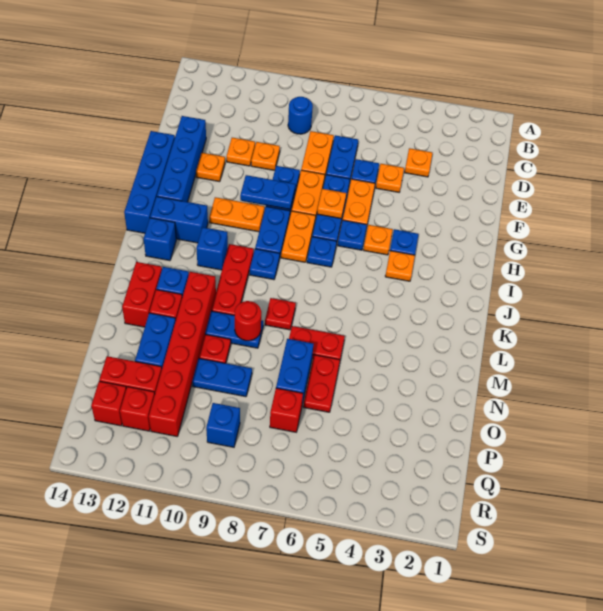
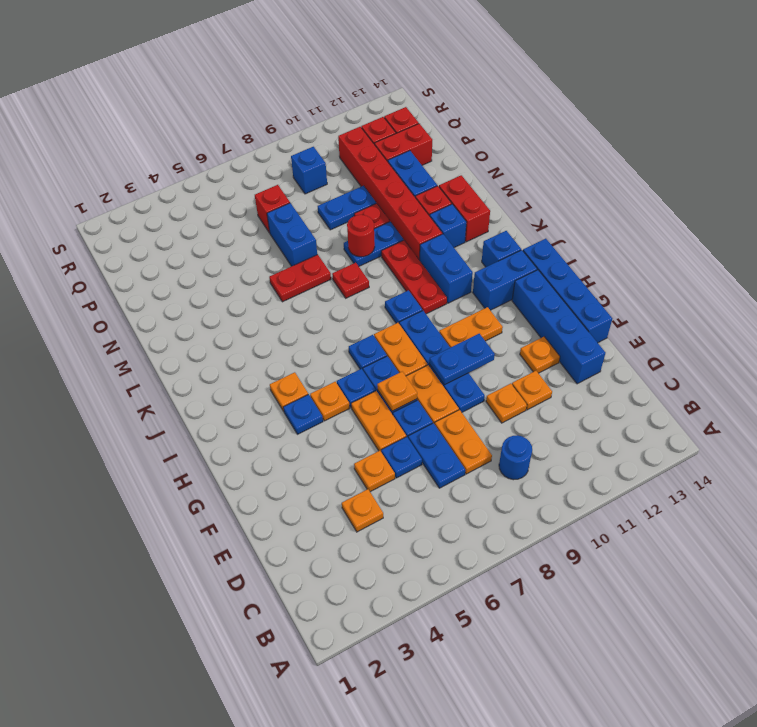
blue 1x1 brick [196,227,228,270] -> blue 1x2 brick [420,234,473,303]
red 1x2 plate [303,355,340,412] -> none

